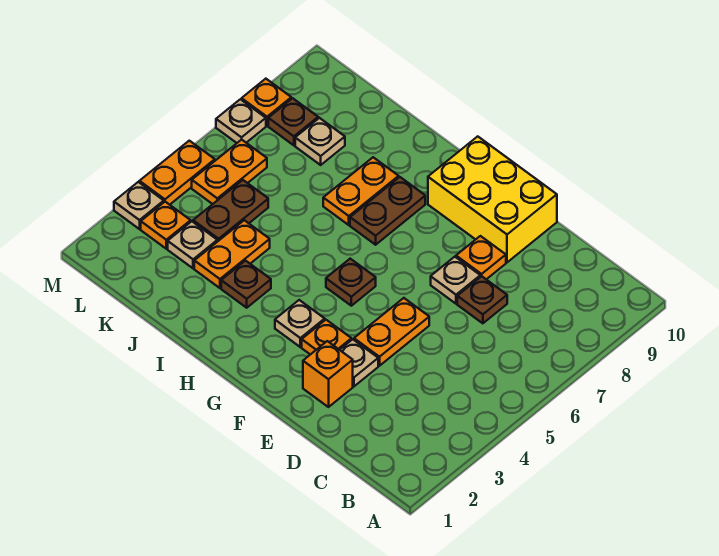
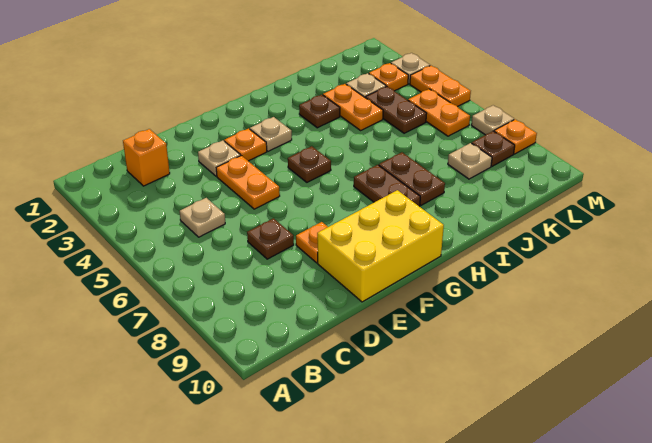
orange 1x1 brick [303,341,353,407] -> orange 1x1 brick moved to [123,129,170,186]
tan 1x1 plate [431,257,480,304] -> tan 1x1 plate moved to [180,198,225,237]
orange 1x2 plate [323,157,399,225] -> brown 1x2 plate [379,152,445,205]

